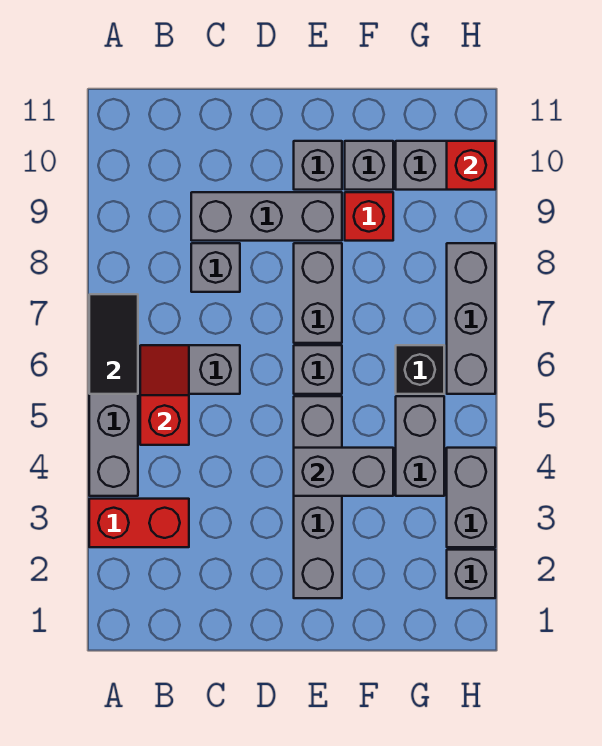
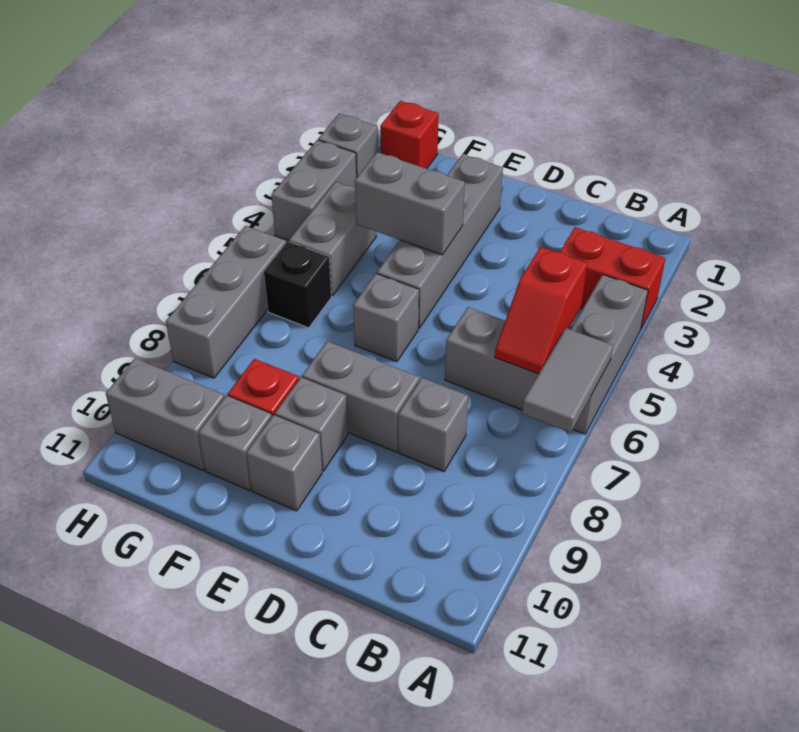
black 1x2 tile [89,294,138,394] -> grey 1x2 tile [522,328,613,432]
grey 1x3 brick [191,192,342,241] -> grey 1x1 brick [275,377,348,471]
grey 1x2 brick [294,243,342,343] -> grey 1x2 brick turned to [302,341,419,452]
red 1x1 brick [447,141,495,190] -> red 1x1 brick moved to [380,101,439,169]

